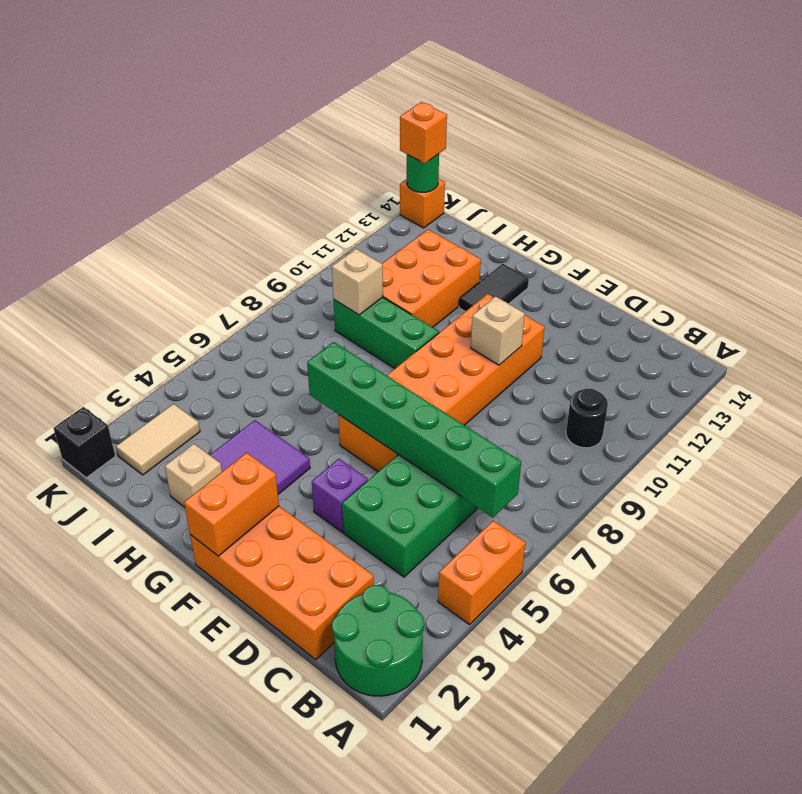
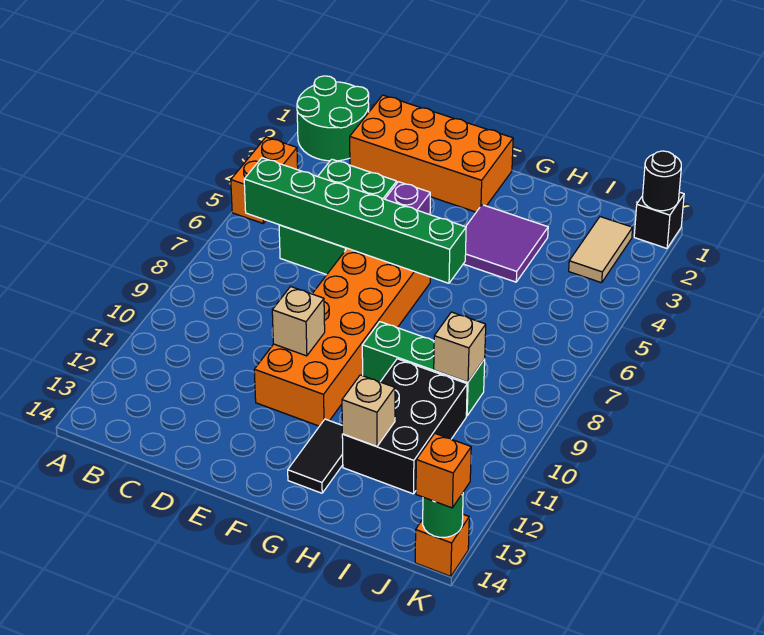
black 1x1 round brick [566,389,608,448] -> black 1x1 round brick moved to [643,151,681,211]
orange 1x2 brick [184,453,279,556] -> none
tan 1x1 brick [165,444,222,507] -> tan 1x1 brick moved to [342,375,395,447]
orange 2x3 brick [382,230,481,327] -> black 2x3 brick [342,359,467,494]

